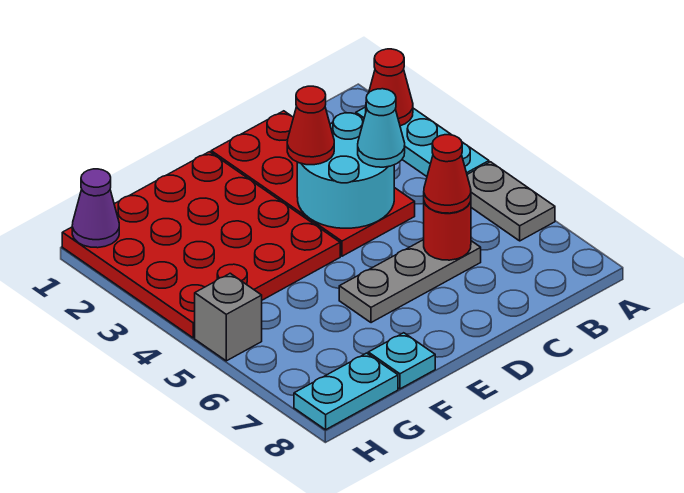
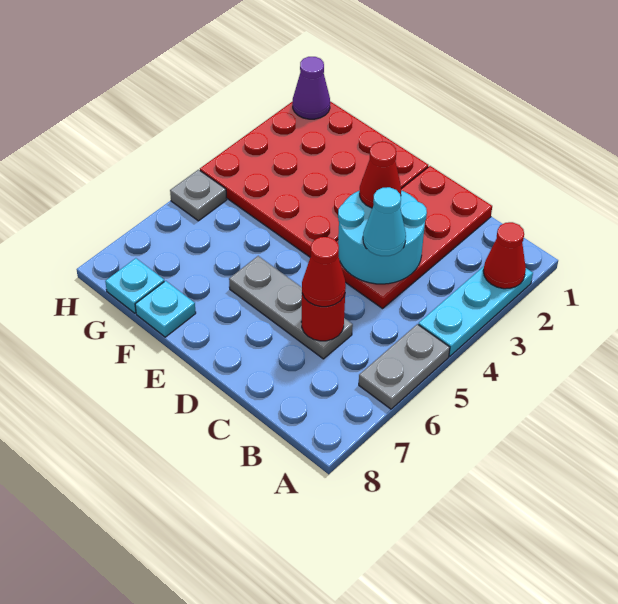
cyan 1x2 plate [294,353,398,430] -> cyan 1x1 plate [105,258,164,313]
grey 1x1 brick [195,273,262,361] -> grey 1x1 plate [170,170,227,221]

